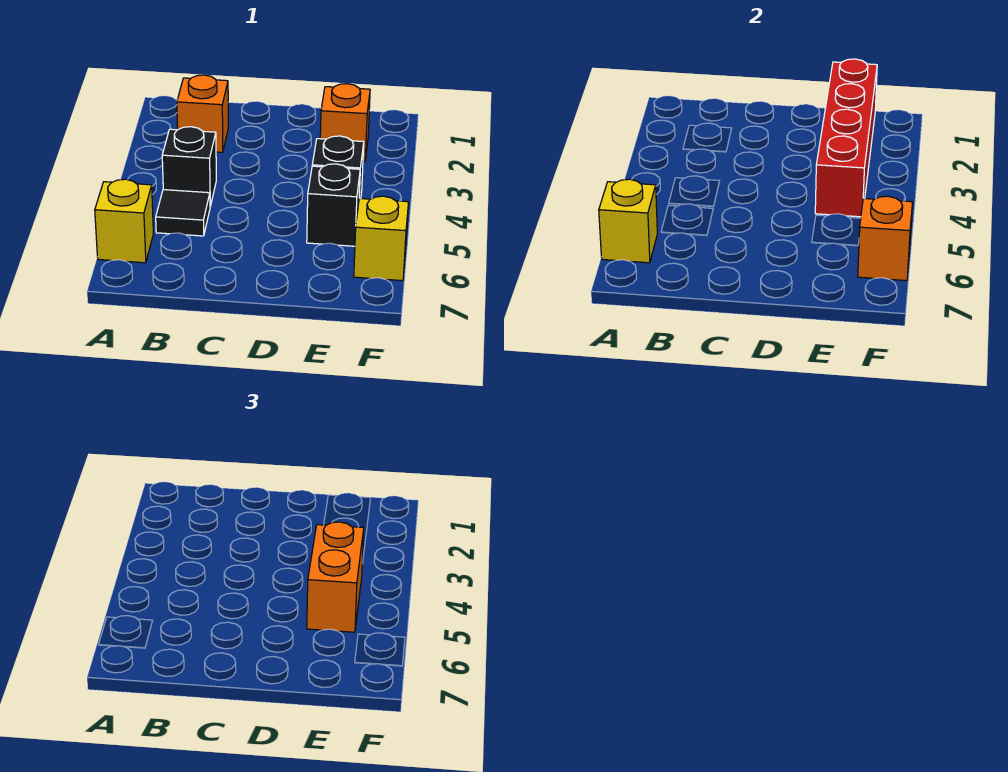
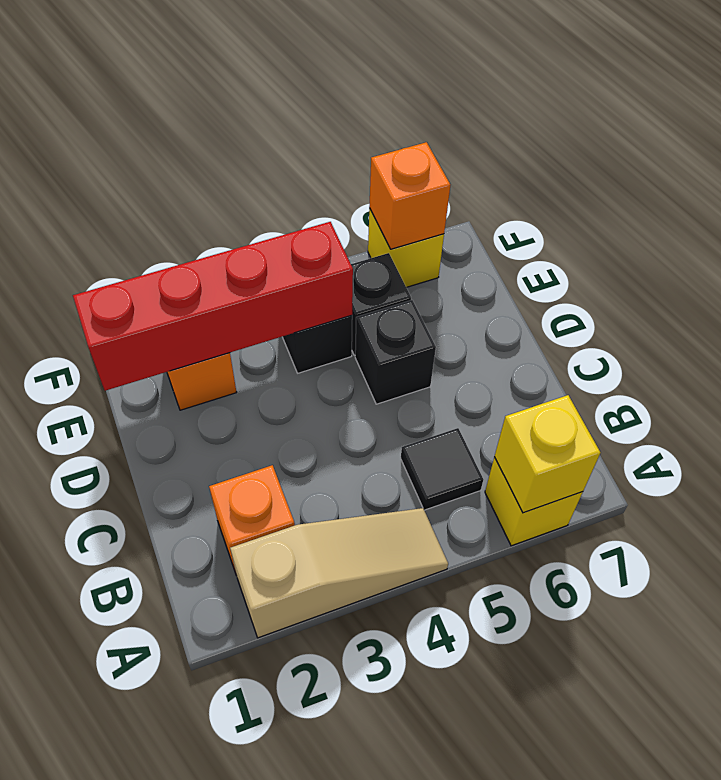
none -> tan 1x3 slope [230,508,448,638]
black 1x1 brick [162,127,216,206] -> black 1x1 brick moved to [355,300,436,404]
orange 1x2 brick [307,522,364,632] -> none

